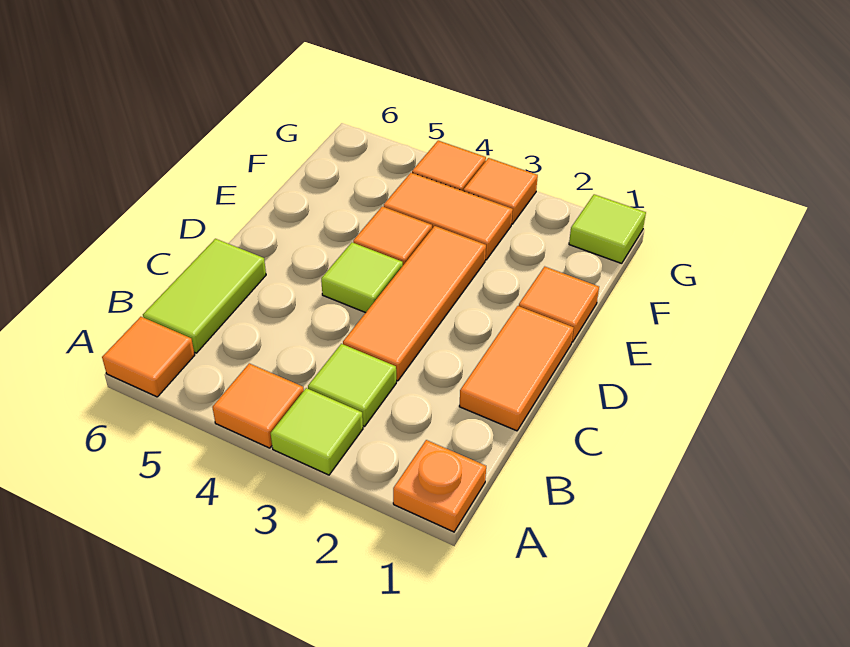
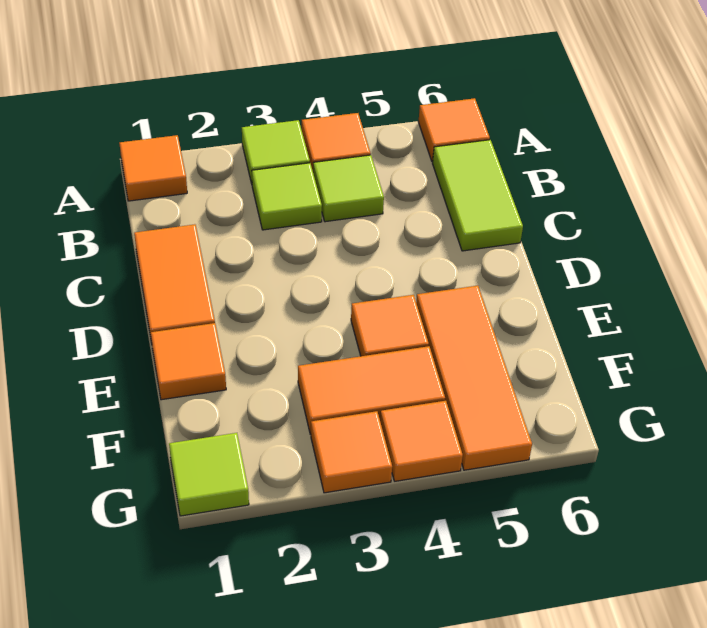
orange 1x1 plate [393,440,486,532] -> orange 1x1 tile [119,135,187,201]
orange 1x3 tile [343,226,486,381] -> orange 1x3 tile moved to [416,286,532,470]
lime 1x1 tile [321,242,403,313] -> lime 1x1 tile moved to [313,155,384,222]

